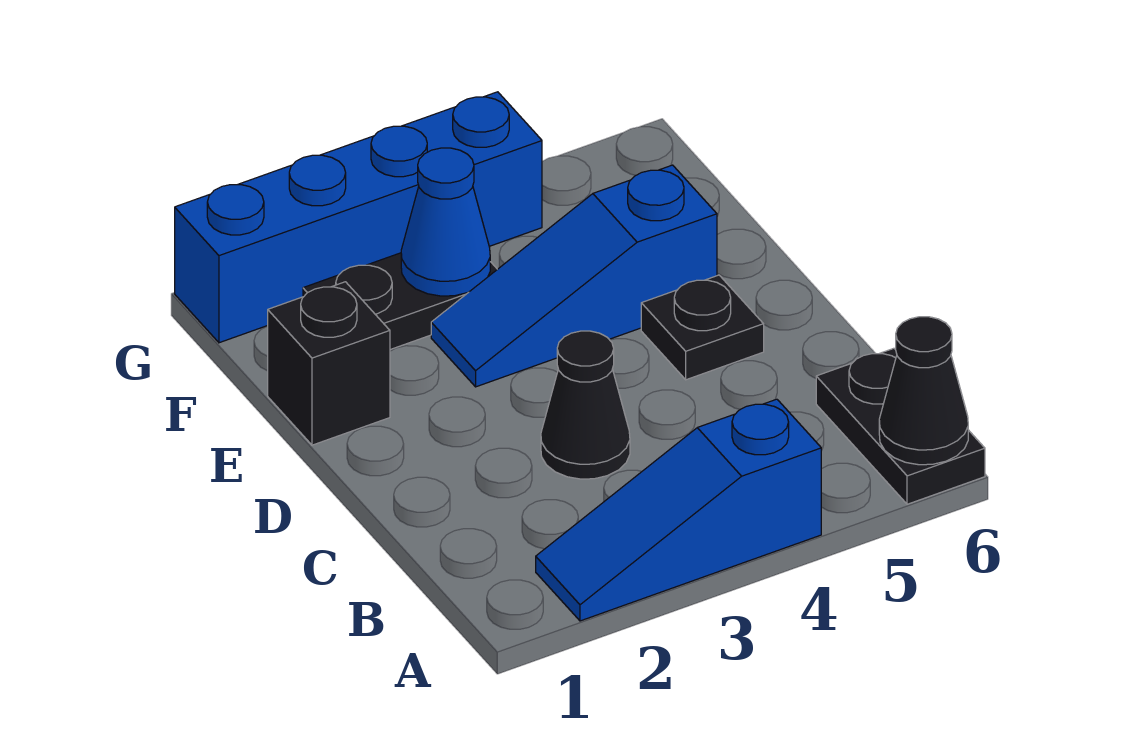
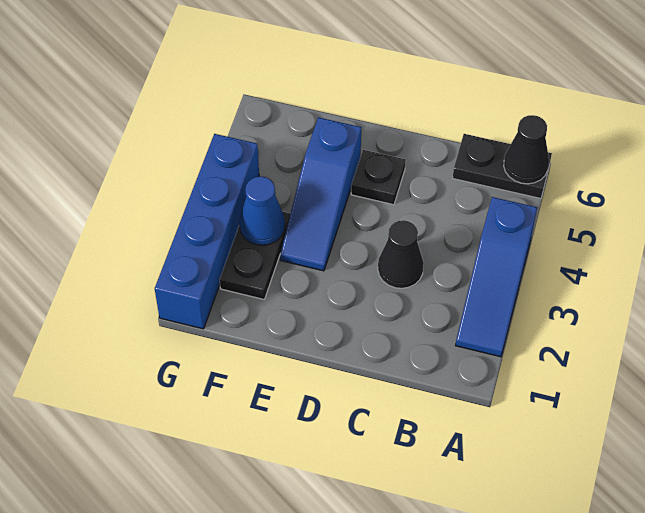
black 1x1 brick [268,282,390,445] -> none

